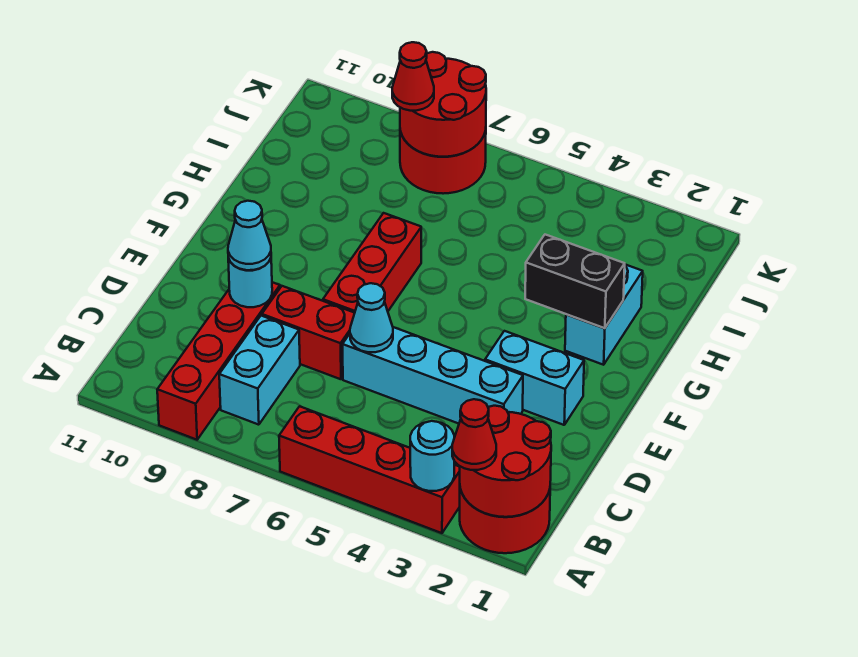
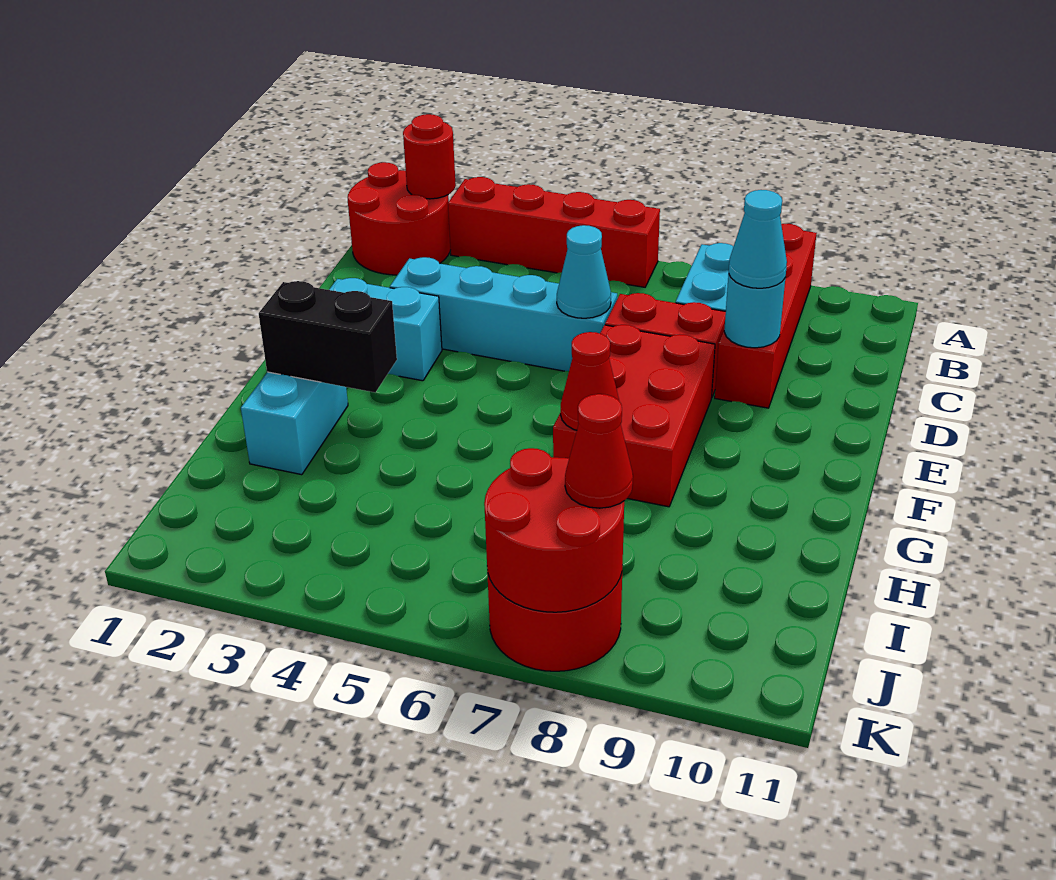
red 2x2 round brick [460,406,551,517] -> red 1x1 round brick [403,114,456,199]
red 1x1 cone [452,399,496,470] -> red 1x1 cone moved to [561,332,619,430]
cyan 1x1 round brick [410,421,454,491] -> none
red 1x3 brick [323,213,421,313] -> red 2x3 brick [553,325,715,507]

